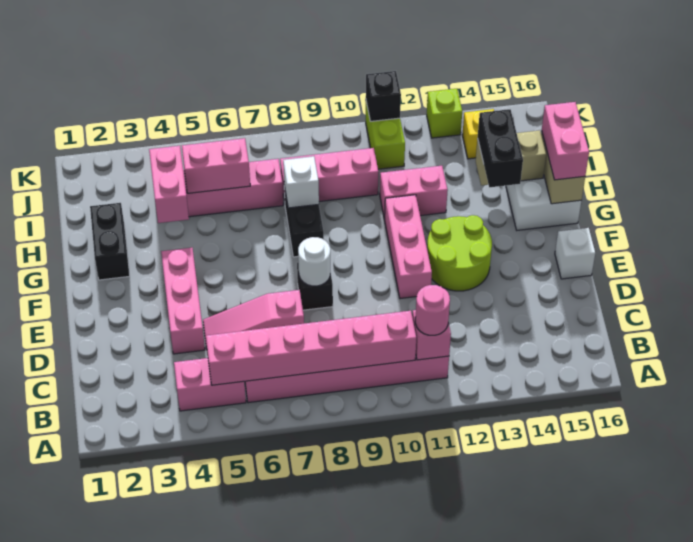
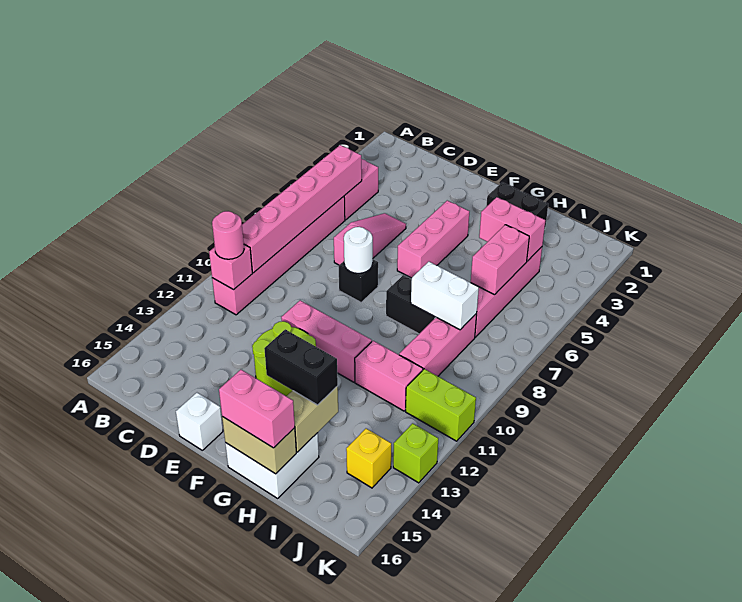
pink 1x3 brick [161,248,205,354] -> pink 1x3 brick turned to [397,201,469,278]
white 1x1 brick [283,156,319,208] -> white 1x2 brick [411,262,479,330]
pink 1x2 brick [380,166,448,220] -> pink 1x2 brick turned to [355,341,423,411]
black 1x1 brick [366,71,401,122] -> none

